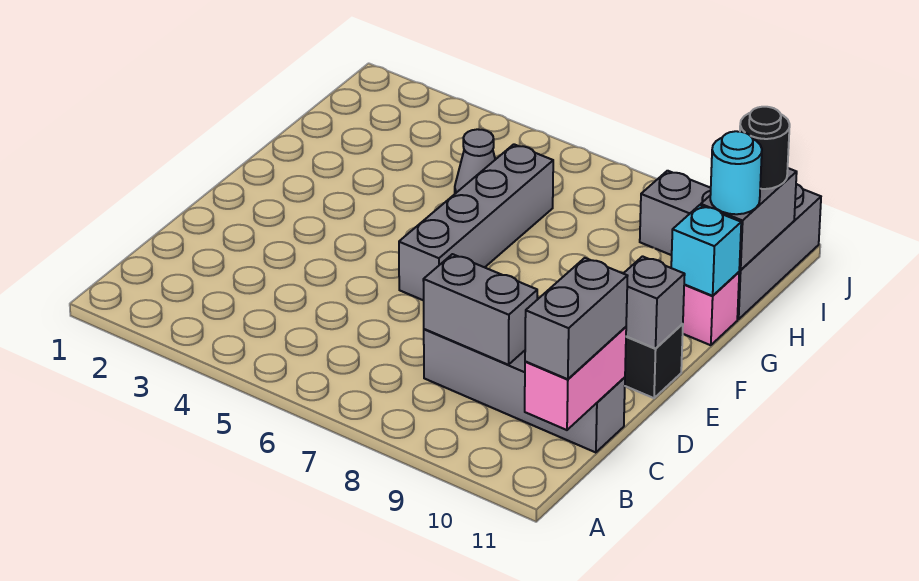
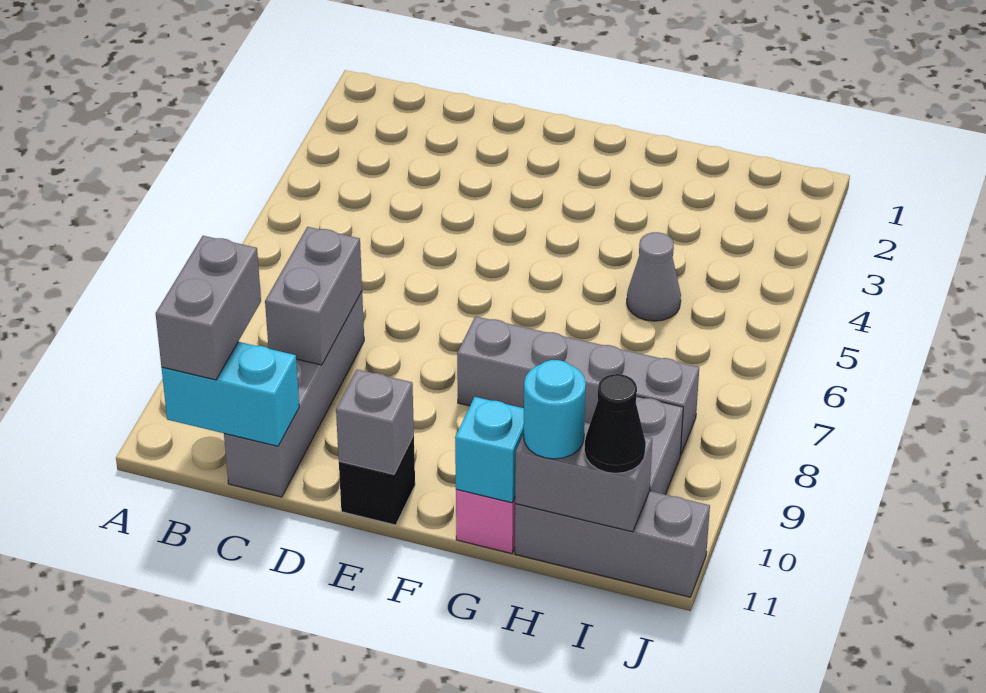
pink 1x2 brick [525,327,626,430] -> cyan 1x2 brick [162,342,299,446]
grey 1x2 brick [525,258,627,379] -> grey 1x2 brick turned to [156,236,261,380]
grey 1x4 brick [399,144,553,300] -> grey 1x4 brick moved to [457,316,699,455]
black 1x1 round brick [740,107,790,189] -> black 1x1 cone [584,374,646,473]

